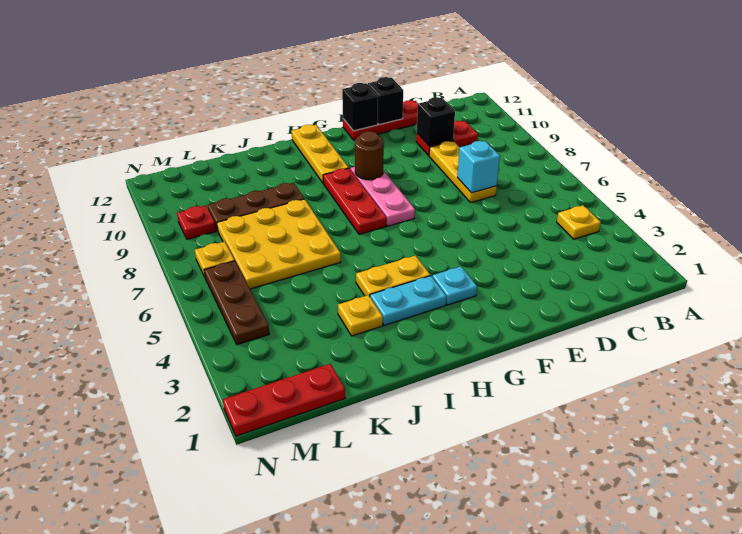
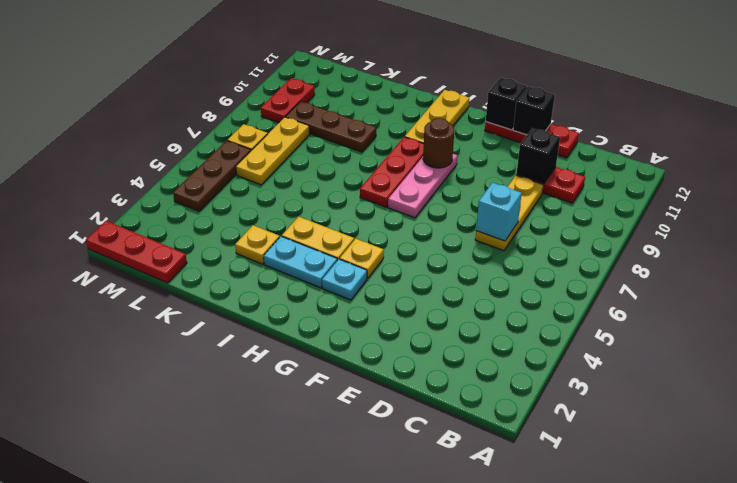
yellow 1x1 plate [557,205,601,239] -> yellow 1x1 plate moved to [340,239,384,278]
yellow 3x3 plate [217,199,341,289] -> yellow 1x3 plate [236,117,310,185]
red 1x1 plate [177,205,216,239] -> red 1x2 plate [261,78,315,123]

